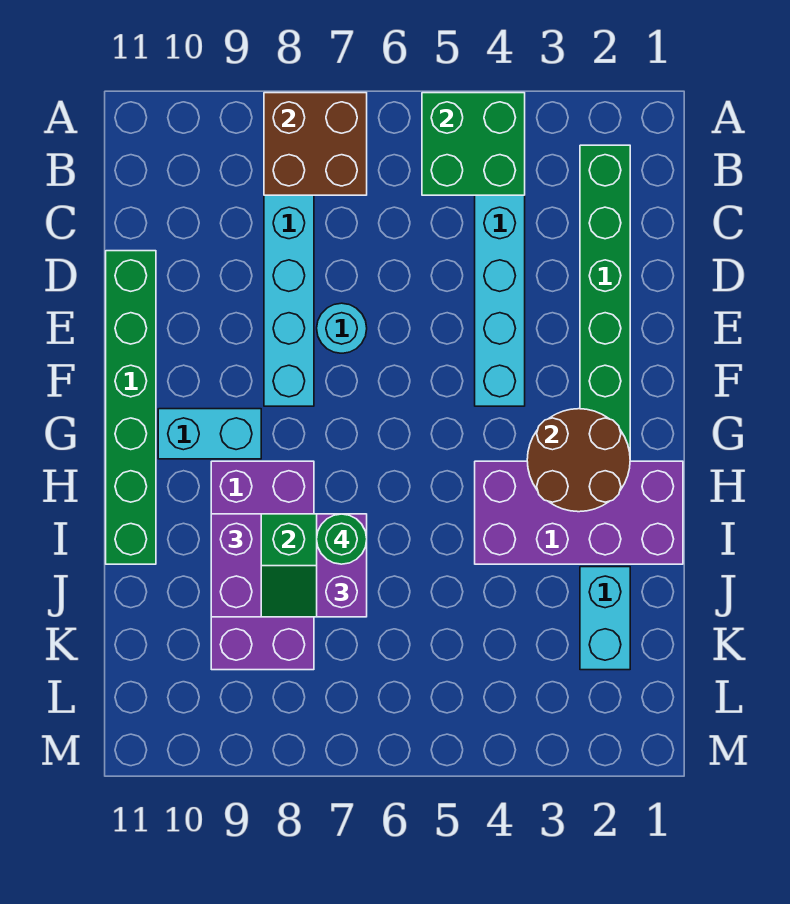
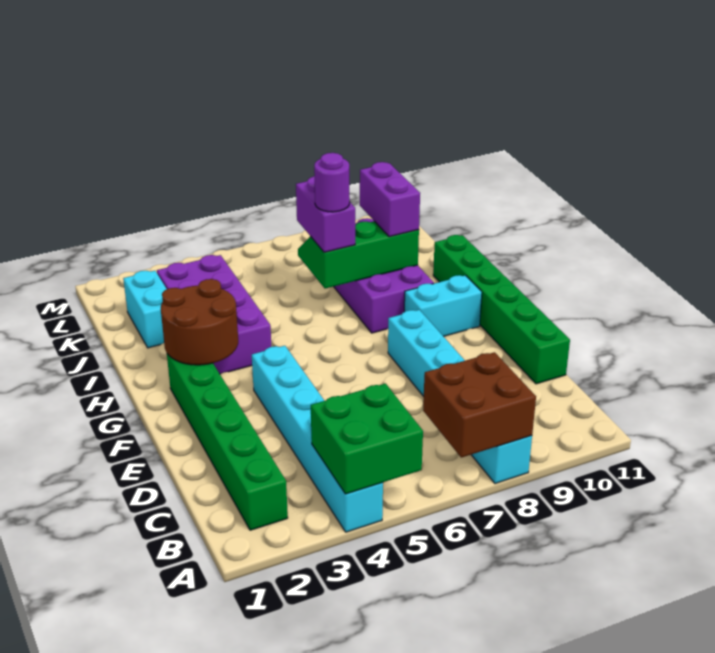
cyan 1x1 round brick [317,303,367,353] -> none
purple 2x4 brick [475,461,683,564] -> purple 2x4 brick turned to [157,255,271,374]
green 1x1 round brick [317,514,367,564] -> purple 1x1 round brick [314,153,350,212]

